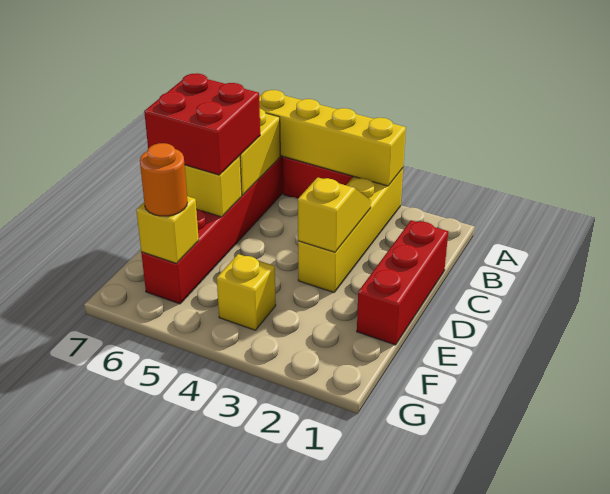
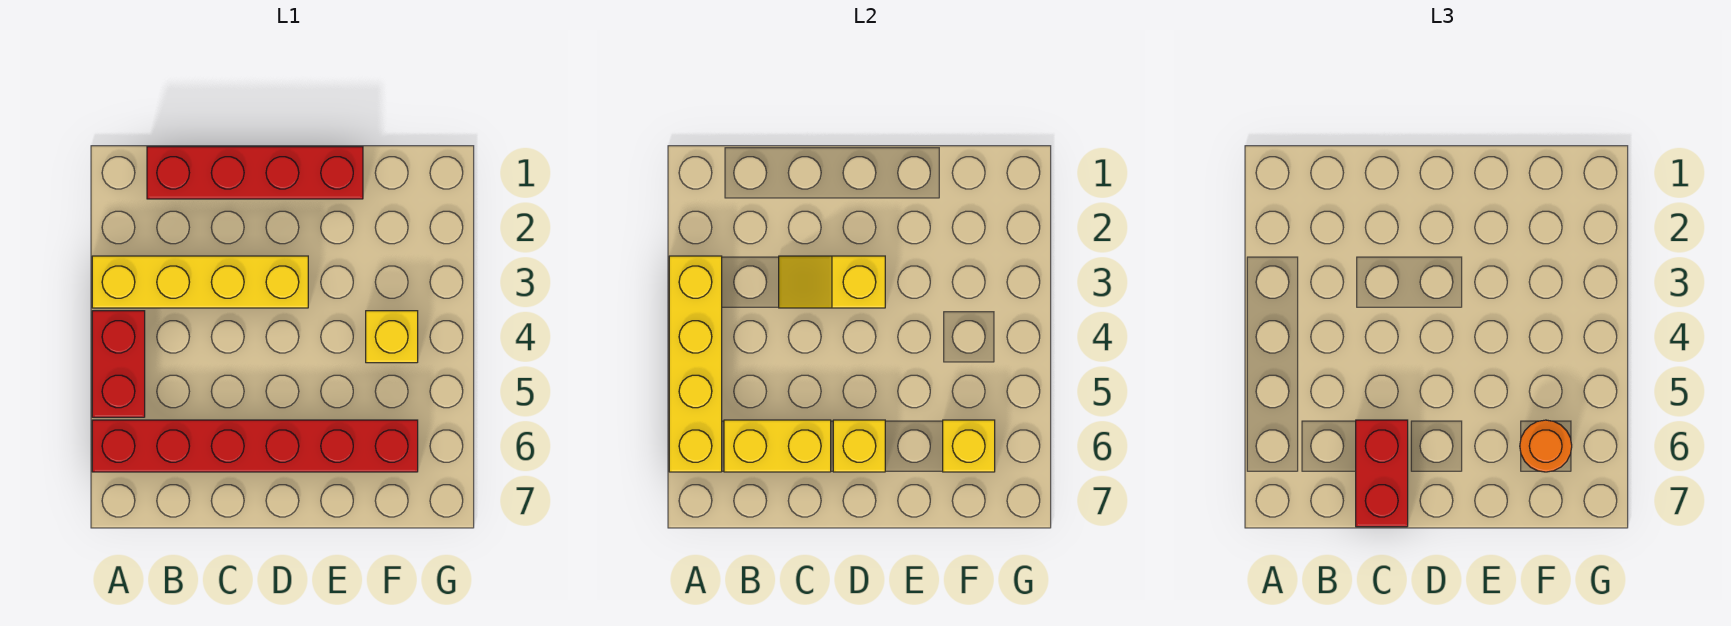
red 1x3 brick [357,220,448,345] -> red 1x4 brick [147,147,363,199]
red 2x2 brick [144,73,260,175] -> red 1x2 brick [1356,420,1408,527]

